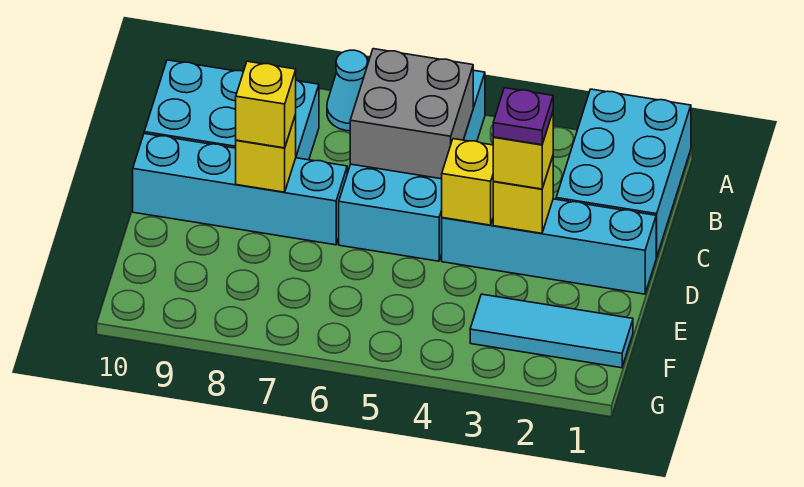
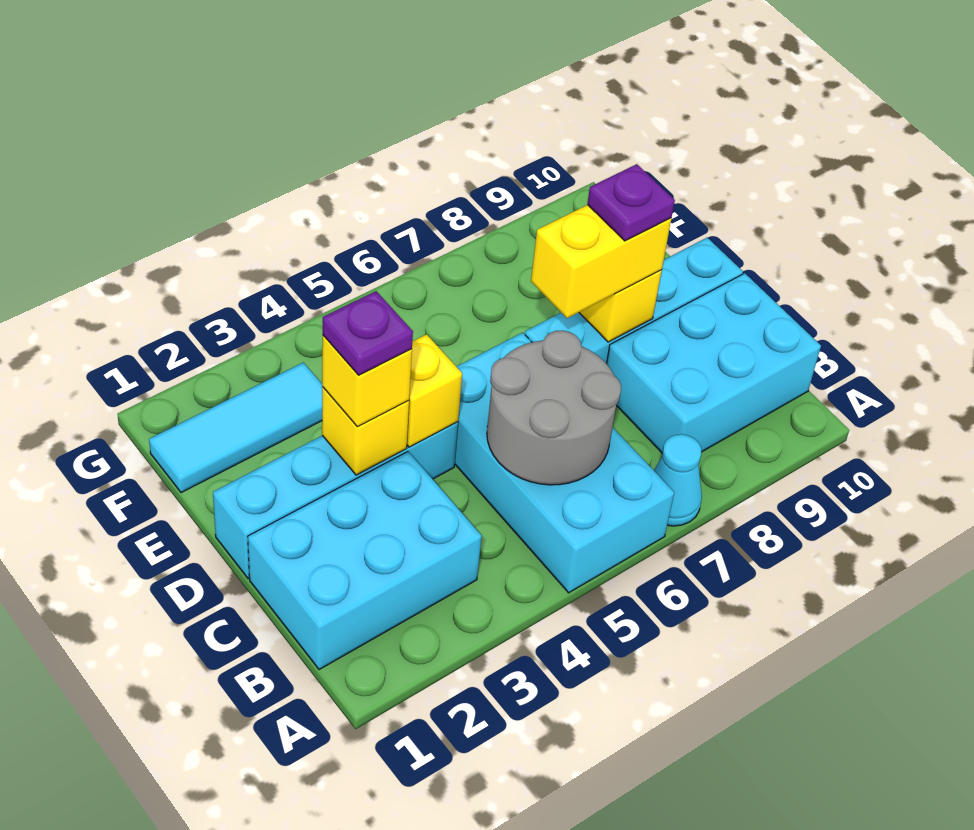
cyan 2x3 brick [556,89,691,257] -> cyan 2x3 brick turned to [248,452,482,670]
grey 2x2 brick [350,49,473,179] -> grey 2x2 round brick [487,330,621,485]
yellow 1x1 brick [236,61,296,148] -> yellow 1x2 brick [531,205,671,318]
none -> purple 1x1 plate [587,164,675,241]

